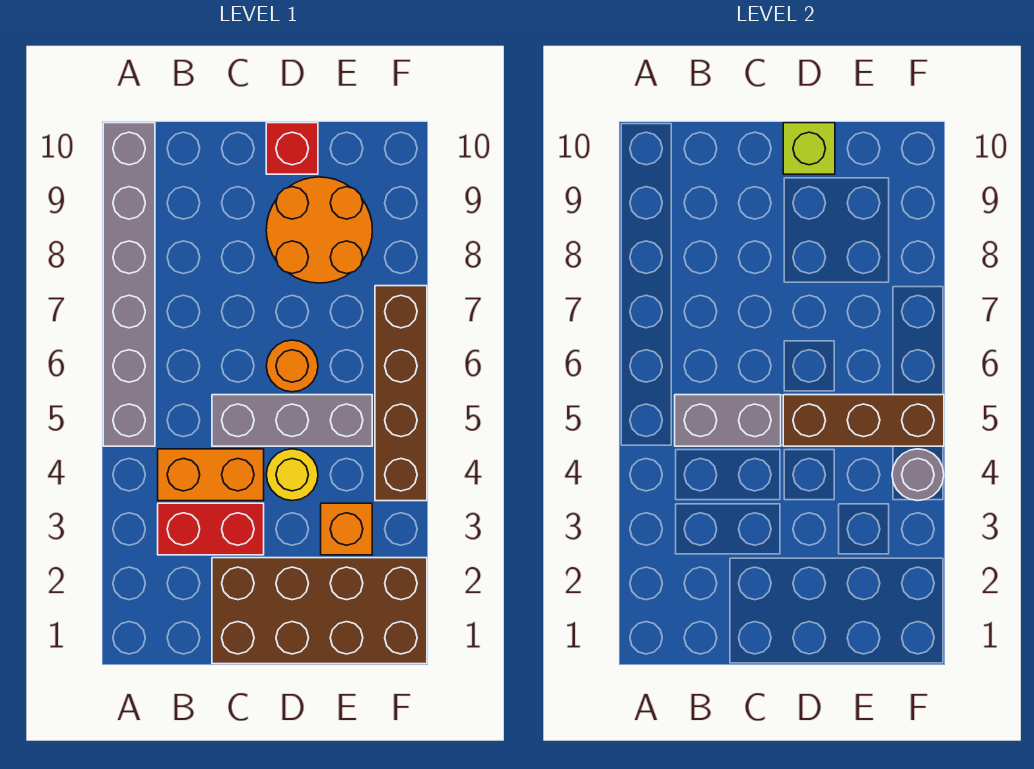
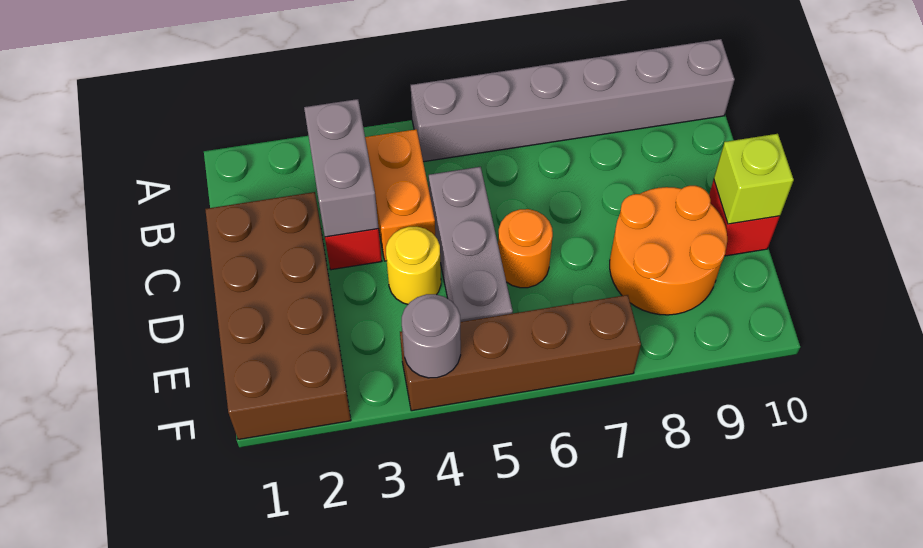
grey 1x2 brick [675,395,781,446] -> grey 1x2 brick moved to [304,99,379,237]
brown 1x3 brick [783,395,944,446] -> none
orange 1x1 brick [321,503,372,555] -> none

